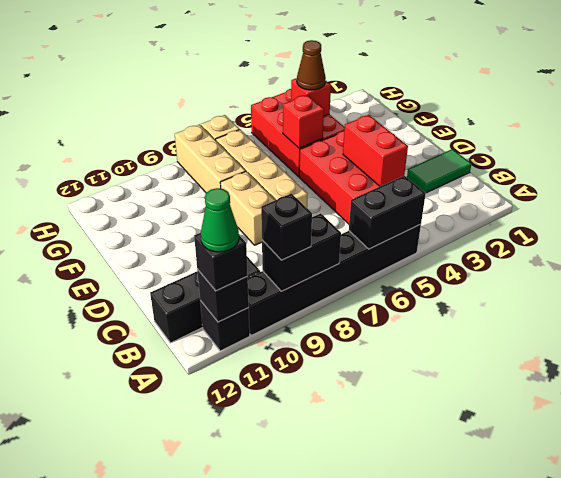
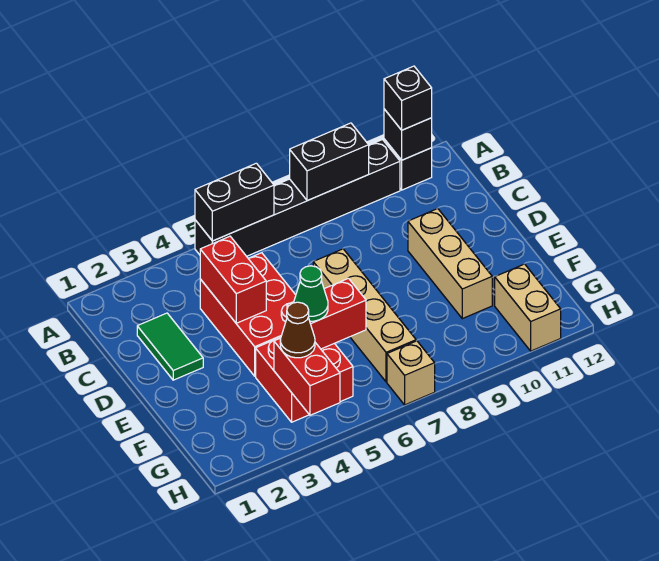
black 1x1 brick [261,194,312,260] -> none
green 1x1 cone [201,188,239,252] -> green 1x1 cone moved to [294,266,328,321]
black 1x3 brick [150,257,260,343] -> none
green 1x2 tile [407,149,471,193] -> green 1x2 tile turned to [137,313,203,380]
tan 1x2 brick [220,171,275,245] -> tan 1x2 brick moved to [495,264,561,351]
red 2x3 brick [251,89,345,177] -> red 2x2 brick [256,337,353,422]
red 1x1 brick [283,95,324,148] -> red 1x2 brick [287,278,366,349]
tan 1x3 brick [175,124,246,193] -> tan 1x3 brick moved to [408,208,492,319]
red 1x1 brick [291,78,331,116] -> red 1x2 brick [274,339,340,415]

